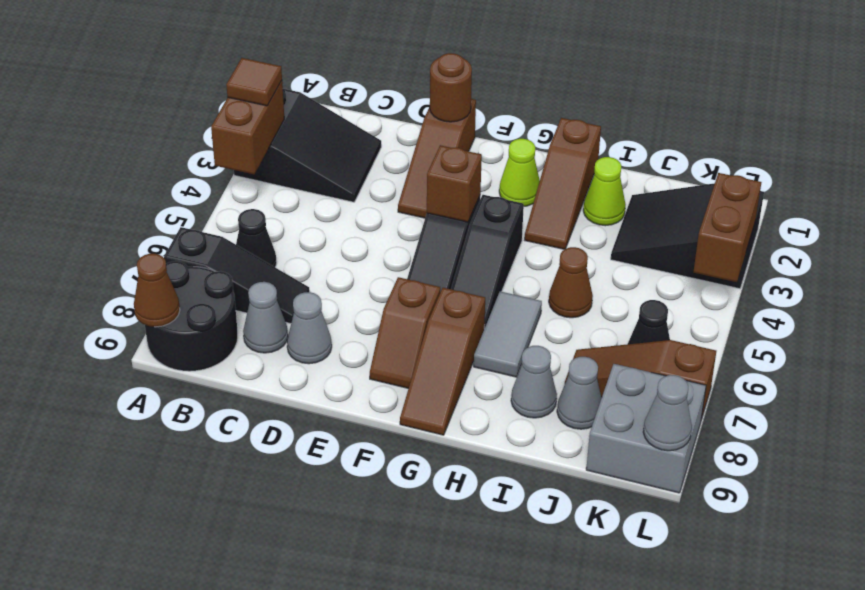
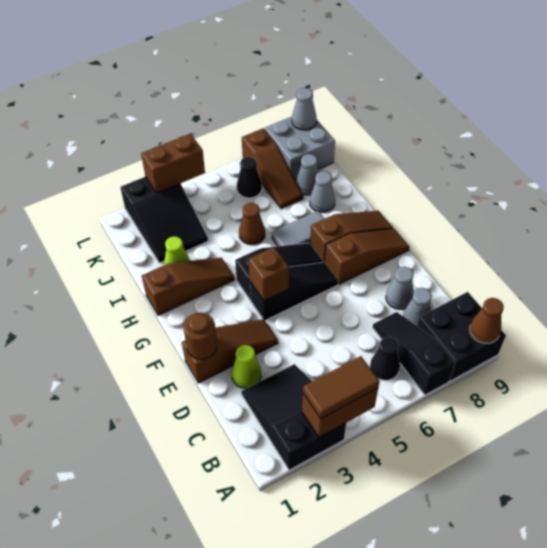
brown 1x1 tile [226,58,282,106] -> brown 1x2 tile [303,356,380,419]
black 2x2 round brick [145,261,238,371] -> black 2x2 brick [417,292,506,381]
brown 1x2 slope [370,277,440,388] -> brown 1x3 slope [325,229,409,284]
lime 1x1 cone [499,139,540,206] -> lime 1x1 cone moved to [232,345,261,388]

